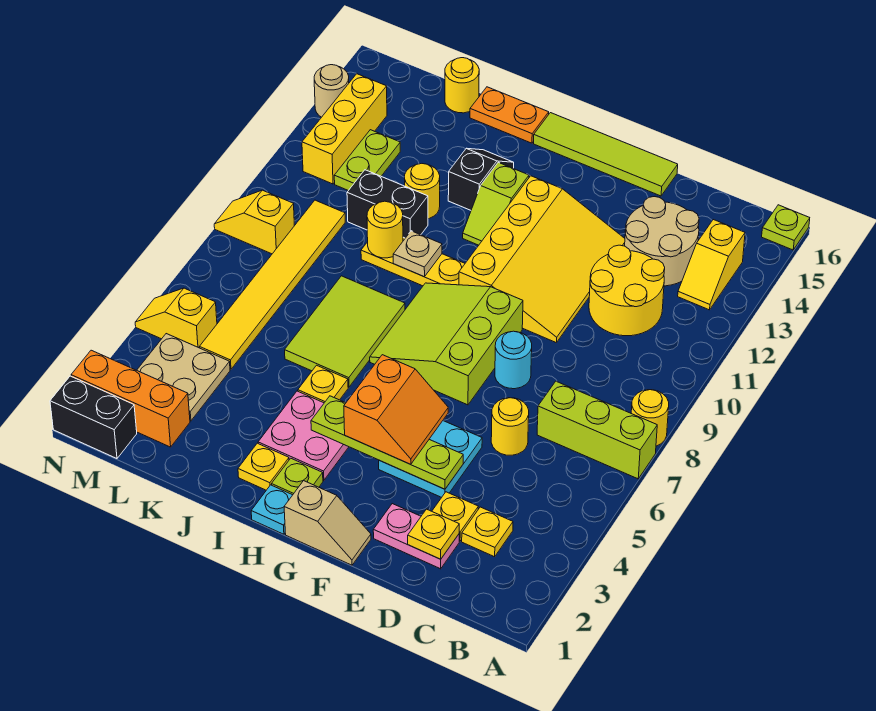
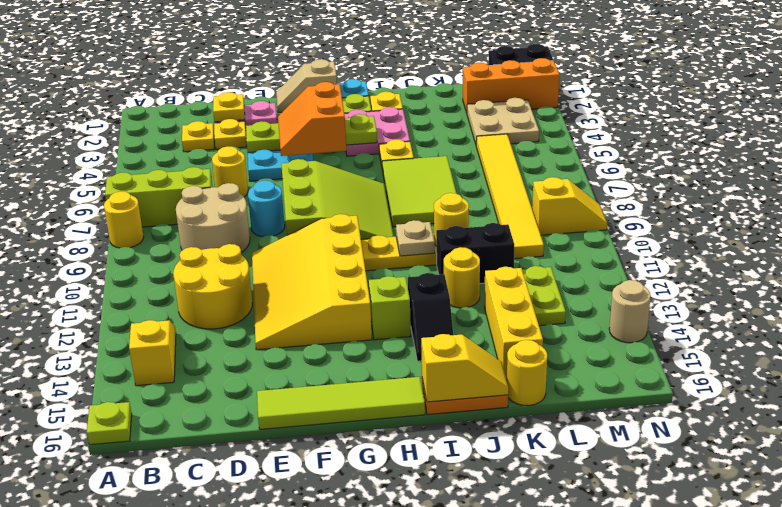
tan 2x2 round brick [625,197,699,286] -> tan 2x2 round brick moved to [176,183,250,253]
yellow 1x2 slope [135,288,217,348] -> yellow 1x2 slope moved to [421,334,508,402]
yellow 1x3 brick [302,74,387,184] -> yellow 1x3 brick moved to [484,267,543,380]

